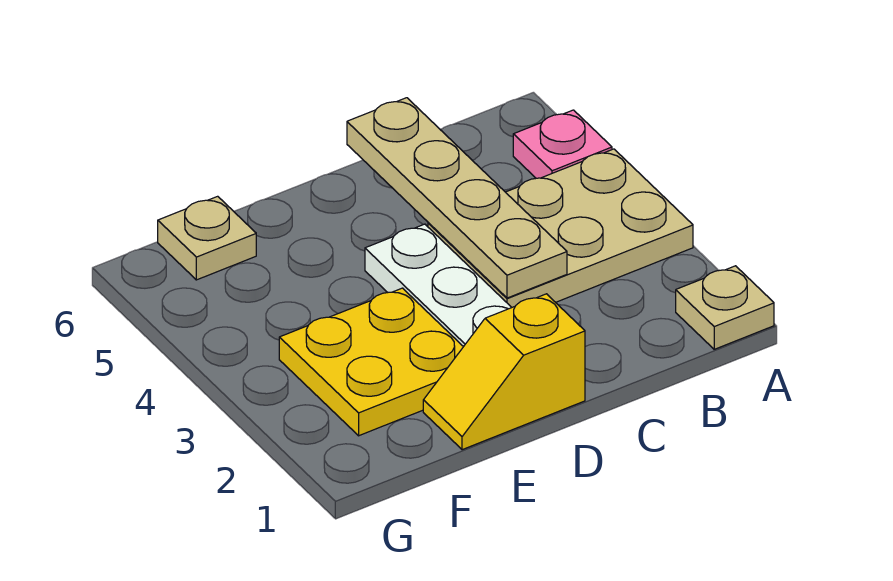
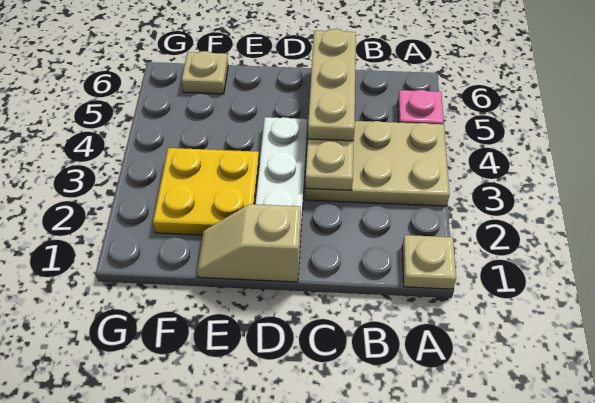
none -> tan 1x3 plate [308,29,356,141]
yellow 1x2 slope [423,294,585,450] -> tan 1x2 slope [197,204,301,282]

